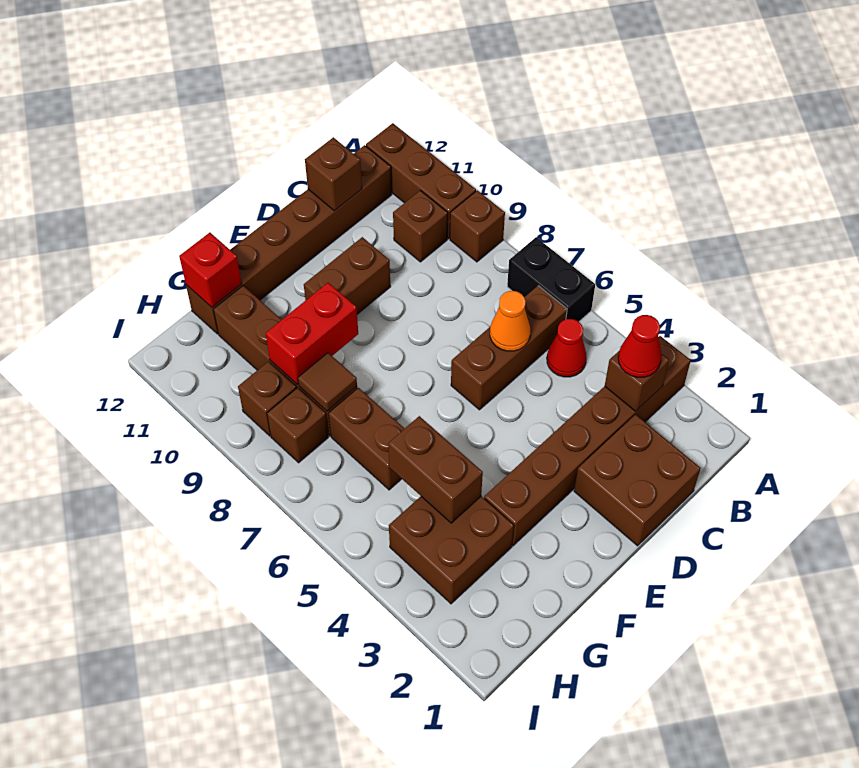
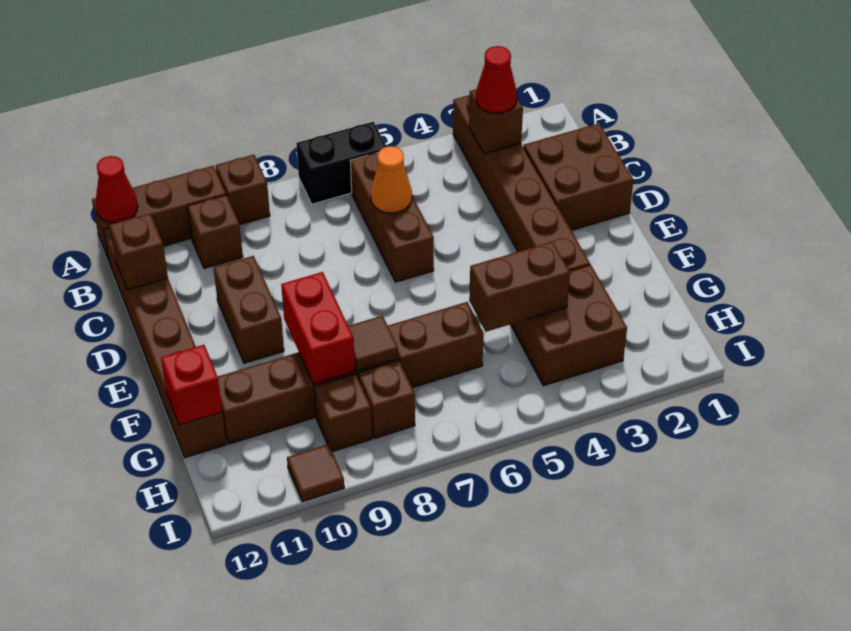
red 1x1 cone [547,319,587,377] -> red 1x1 cone moved to [95,156,138,223]
none -> brown 1x1 tile [287,444,344,502]

